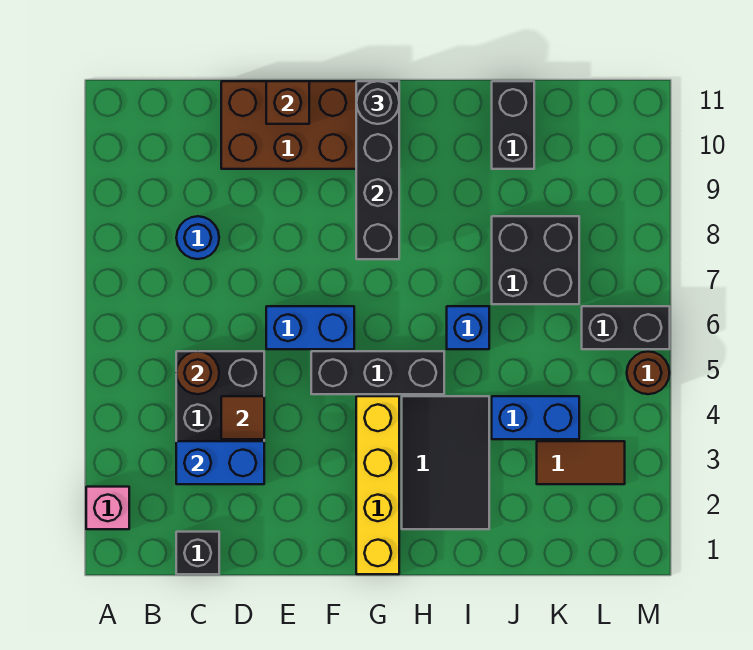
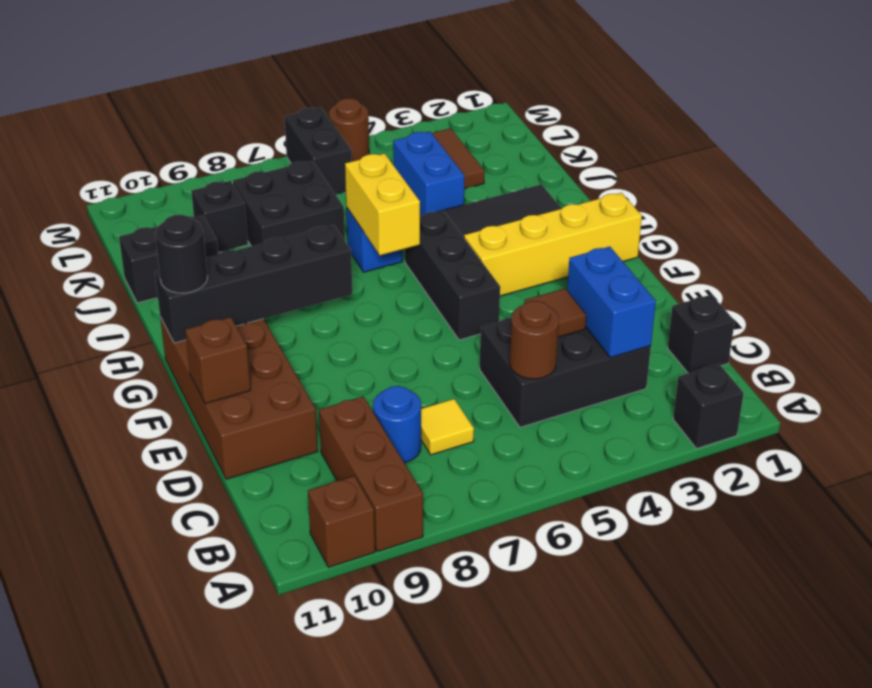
pink 1x1 brick [86,487,129,529] -> black 1x1 brick [673,364,744,448]
none -> brown 1x3 brick [319,397,423,552]
none -> brown 1x1 brick [308,476,375,567]
none -> yellow 1x1 tile [421,399,474,455]
blue 1x2 brick [266,306,354,349] -> none
none -> yellow 1x2 brick [345,153,420,255]
none -> black 1x1 brick [191,181,248,253]

